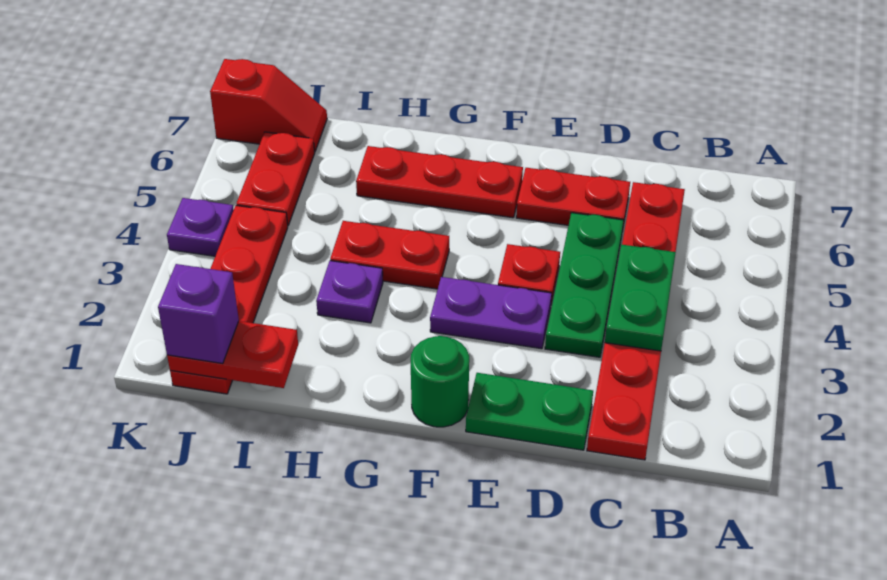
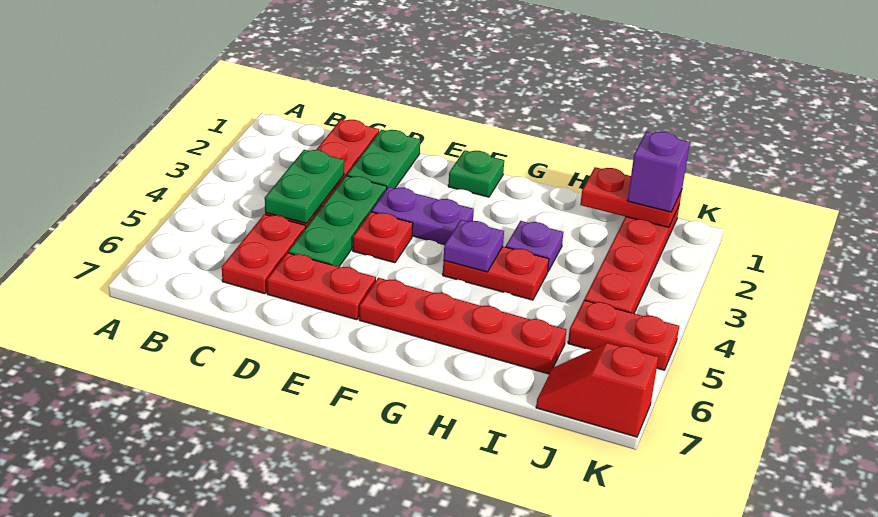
green 1x2 plate [466,373,593,450] -> green 1x2 plate turned to [347,130,420,188]
green 1x1 round brick [411,336,469,427] -> green 1x1 plate [448,150,504,197]
red 1x3 plate [356,146,523,218] -> red 1x4 plate [359,278,566,374]
red 1x2 plate [236,132,315,225] -> red 1x2 plate turned to [568,300,679,370]
purple 1x1 plate [167,198,234,256] -> purple 1x1 plate moved to [444,220,504,272]

